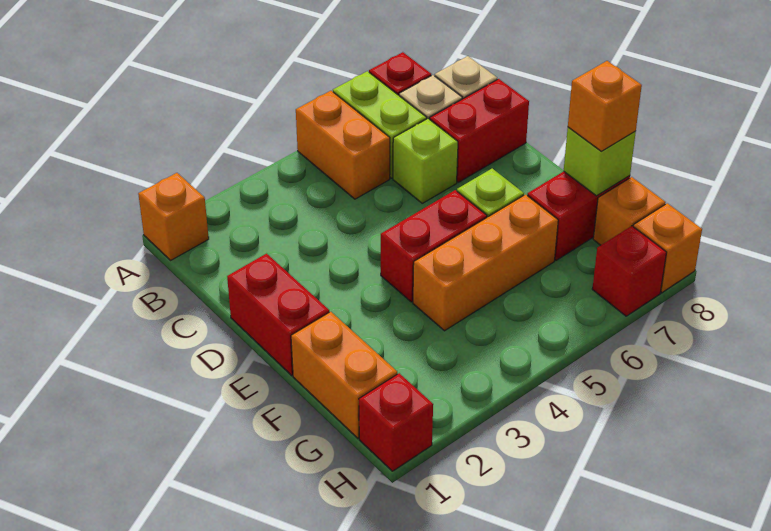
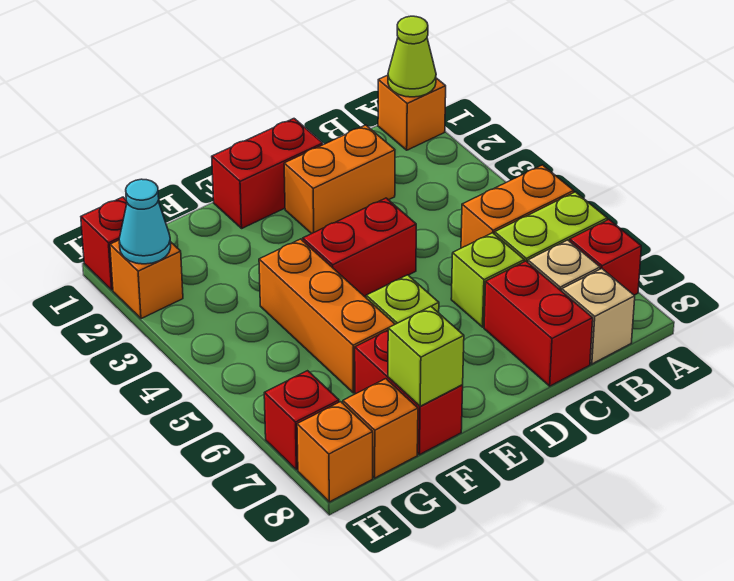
none -> lime 1x1 cone [388,16,436,97]
red 1x2 brick [381,190,487,302] -> red 1x2 brick turned to [303,198,416,297]
orange 1x2 brick [291,312,397,438] -> orange 1x2 brick moved to [284,125,395,234]
orange 1x1 brick [568,61,642,151] -> orange 1x1 brick moved to [110,240,183,319]
none -> cyan 1x1 cone [119,179,171,264]

